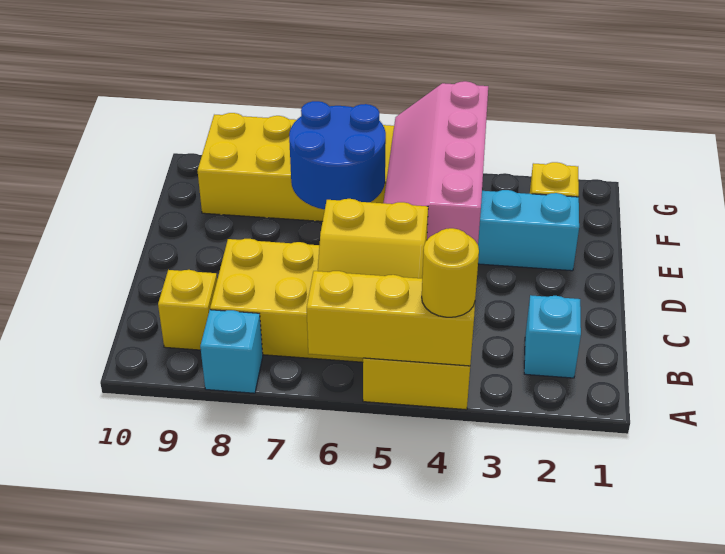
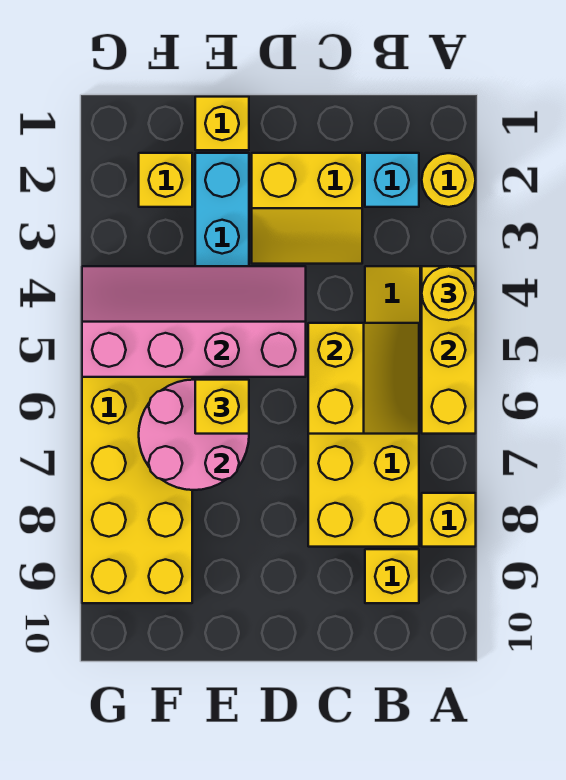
none -> yellow 1x1 round brick [422,153,476,207]
cyan 1x1 brick [200,310,263,393] -> yellow 1x1 brick [422,493,476,547]
none -> yellow 2x2 slope [252,153,362,264]
pink 2x4 slope [384,81,488,244] -> pink 2x4 slope turned to [82,266,306,377]
none -> yellow 1x1 brick [195,97,249,150]
blue 2x2 round brick [289,101,386,210] -> pink 2x2 round brick [139,380,249,490]
none -> yellow 1x1 brick [195,380,249,434]

